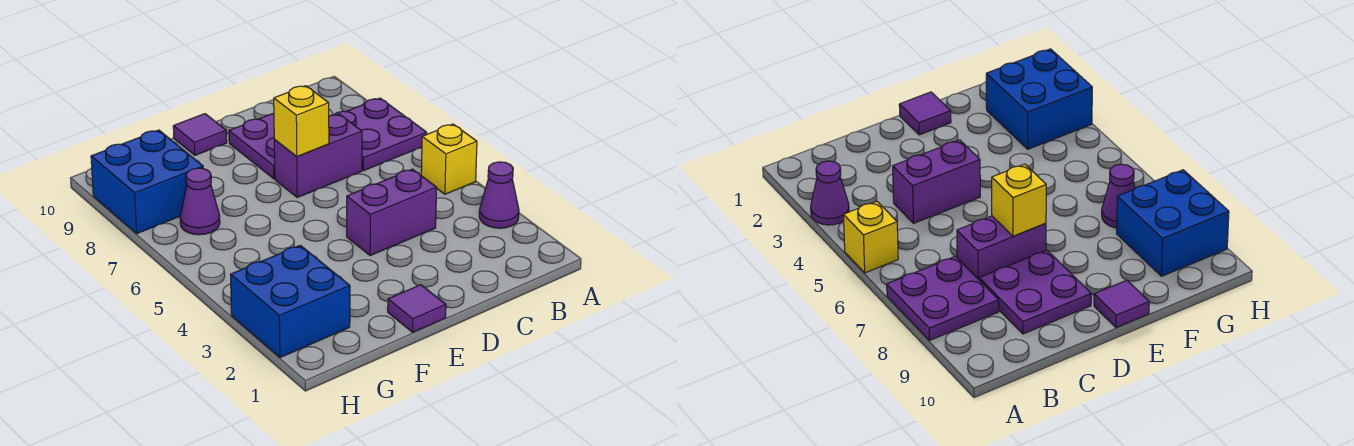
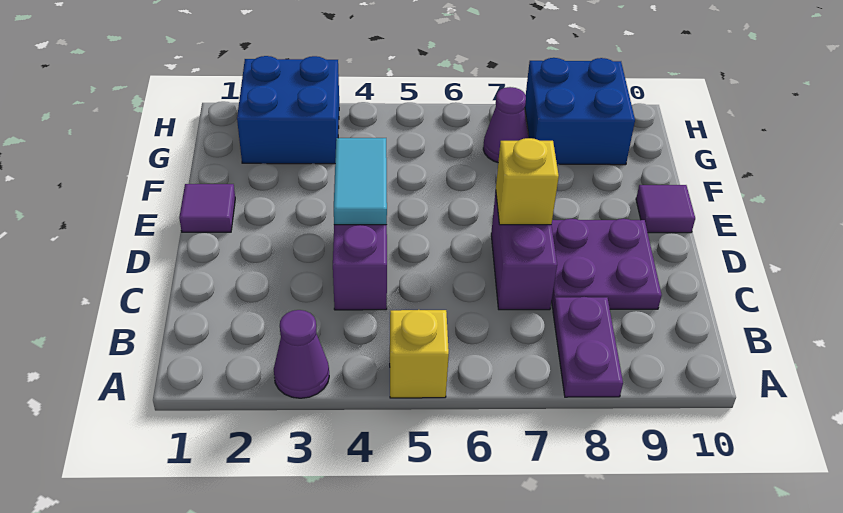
purple 2x2 plate [334,98,427,171] -> purple 1x2 plate [553,297,623,397]
none -> cyan 1x2 tile [334,138,387,225]

